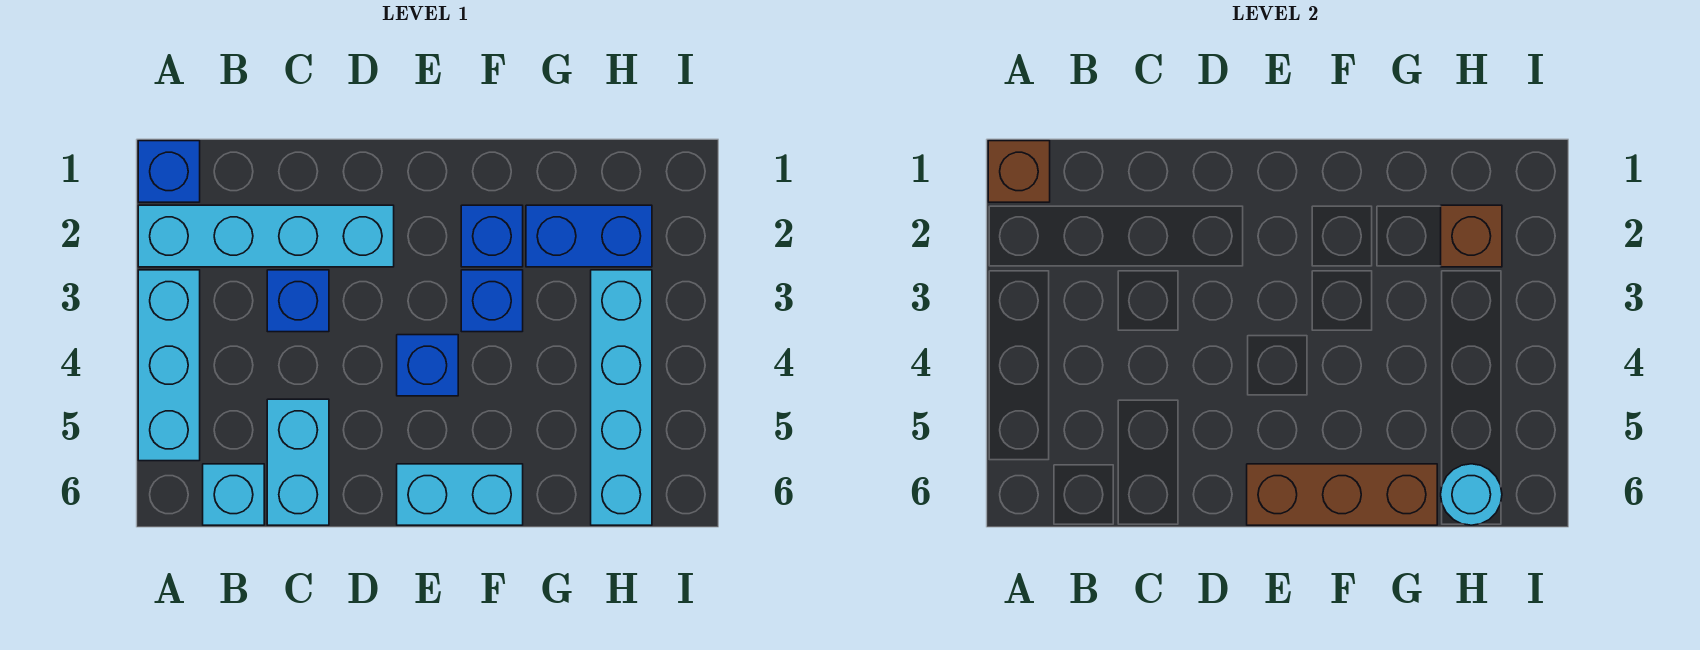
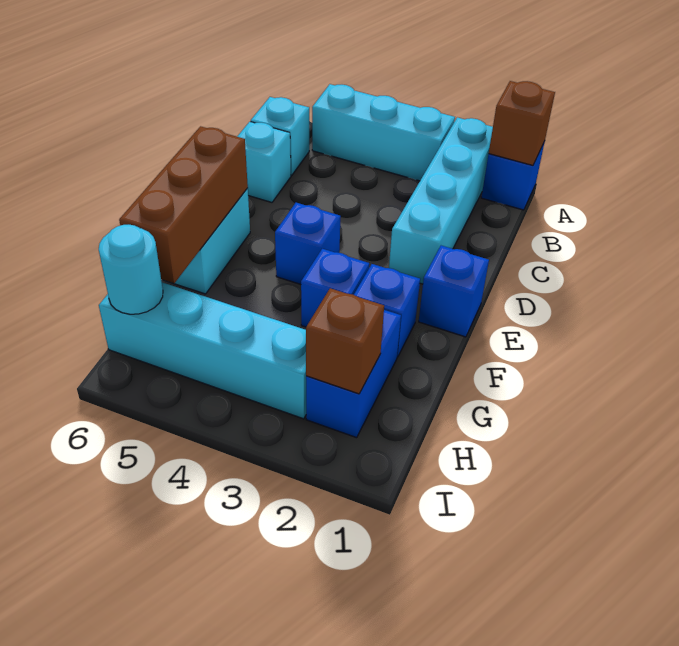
blue 1x1 brick [267,270,329,332] -> blue 1x1 brick moved to [419,246,489,337]
cyan 1x2 brick [267,399,329,525] -> cyan 1x1 brick [237,122,291,202]

